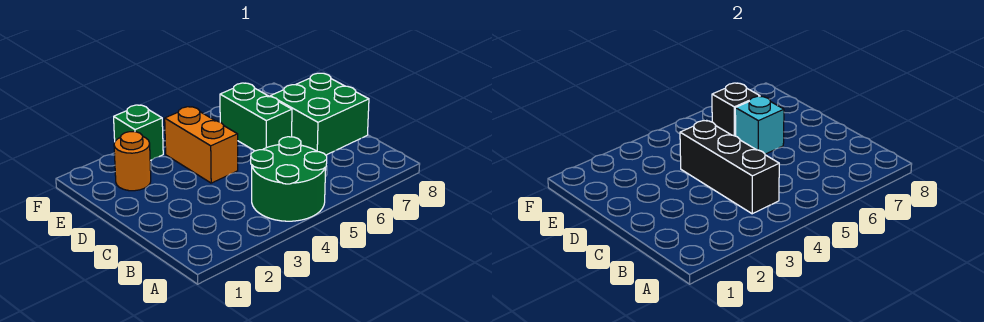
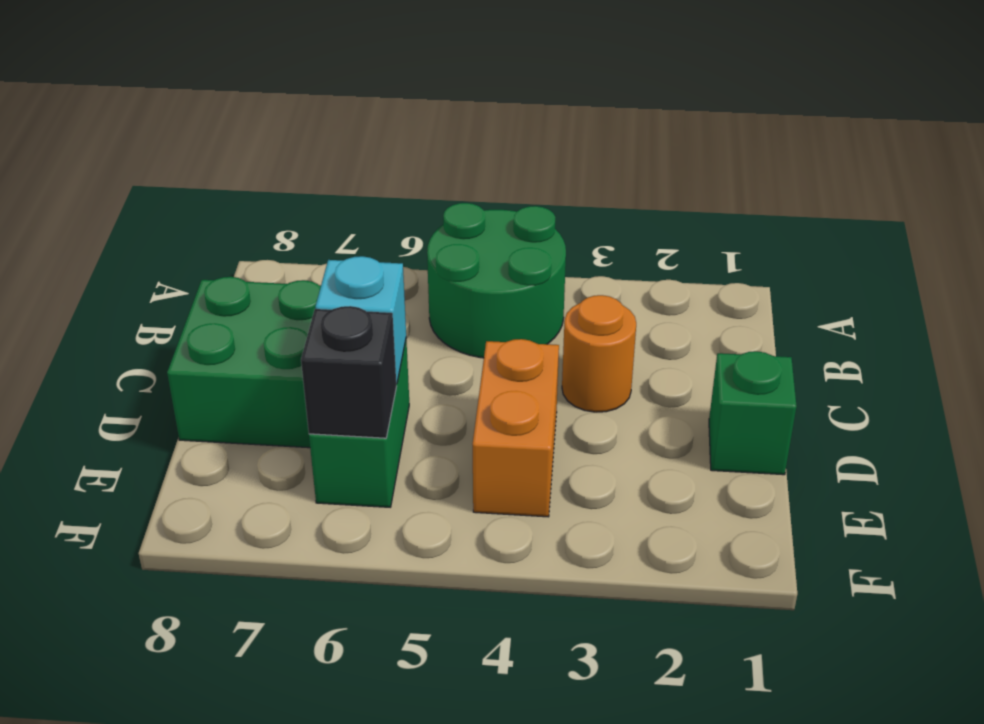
black 1x3 brick [680,120,779,214] -> none
orange 1x1 round brick [114,132,151,191] -> orange 1x1 round brick moved to [562,295,636,412]
green 1x1 brick [114,105,163,160] -> green 1x1 brick moved to [709,351,797,475]

